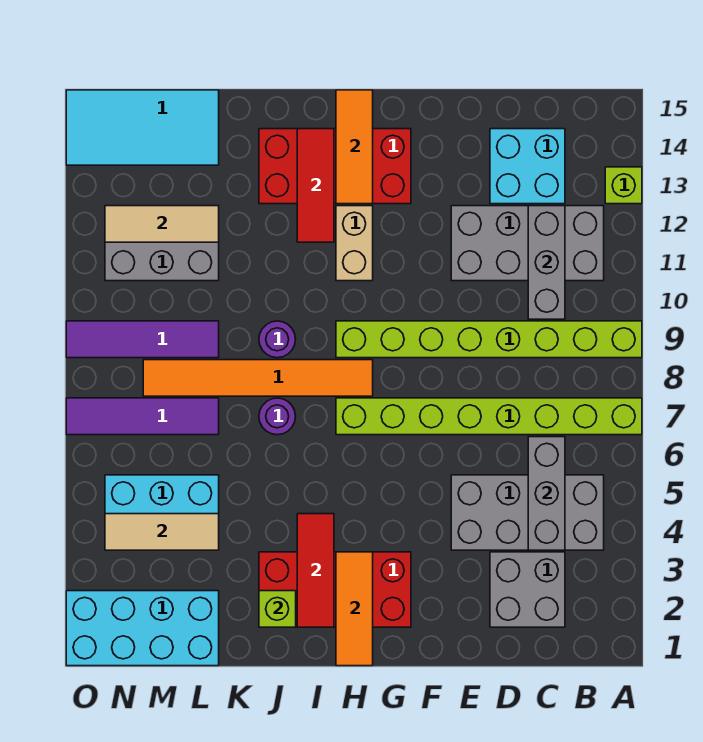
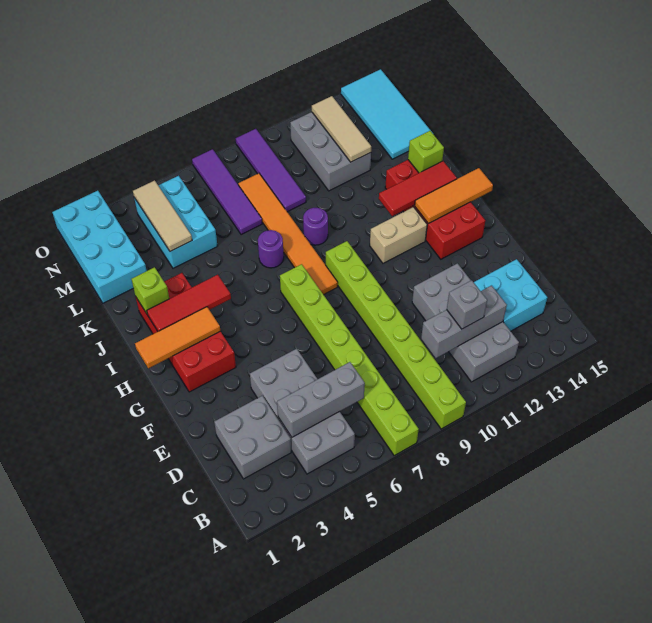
lime 1x1 brick [605,167,642,204] -> lime 1x1 brick moved to [408,131,444,173]
none -> grey 1x1 brick [447,280,487,329]

